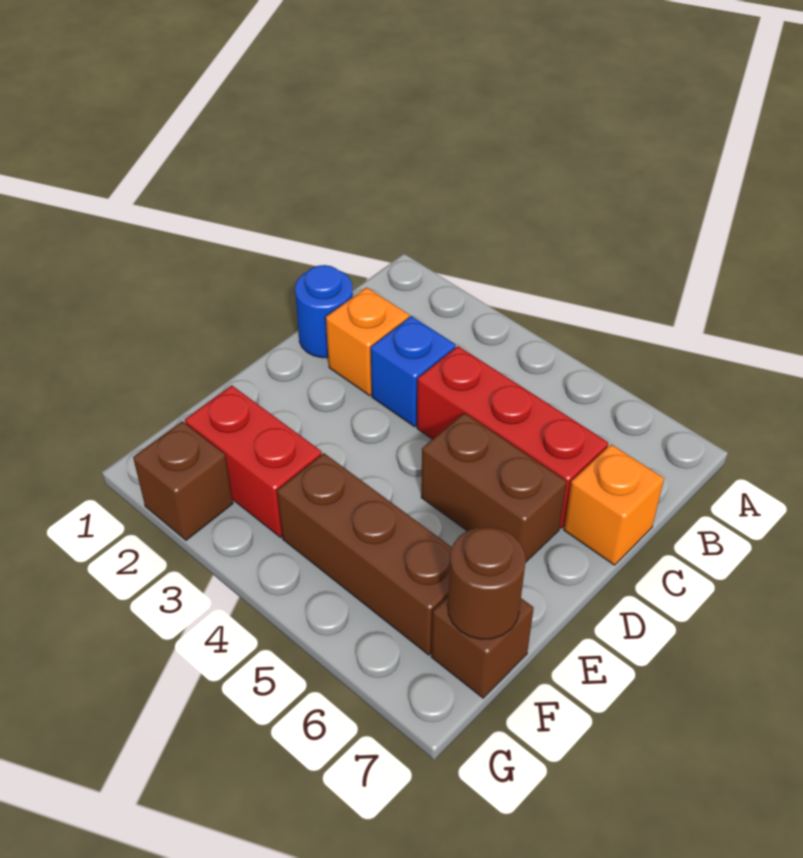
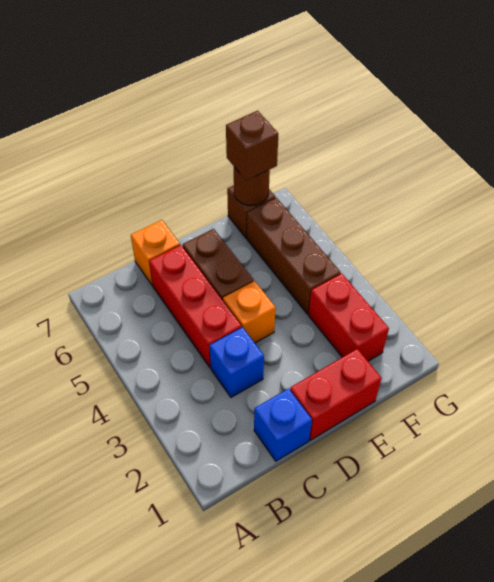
blue 1x1 round brick [295,265,353,358] -> blue 1x1 brick [254,389,312,461]
orange 1x1 brick [326,287,409,396] -> orange 1x1 brick moved to [223,281,276,343]
none -> red 1x2 brick [290,349,382,440]
brown 1x1 brick [133,421,233,540] -> brown 1x1 brick moved to [226,111,278,180]

